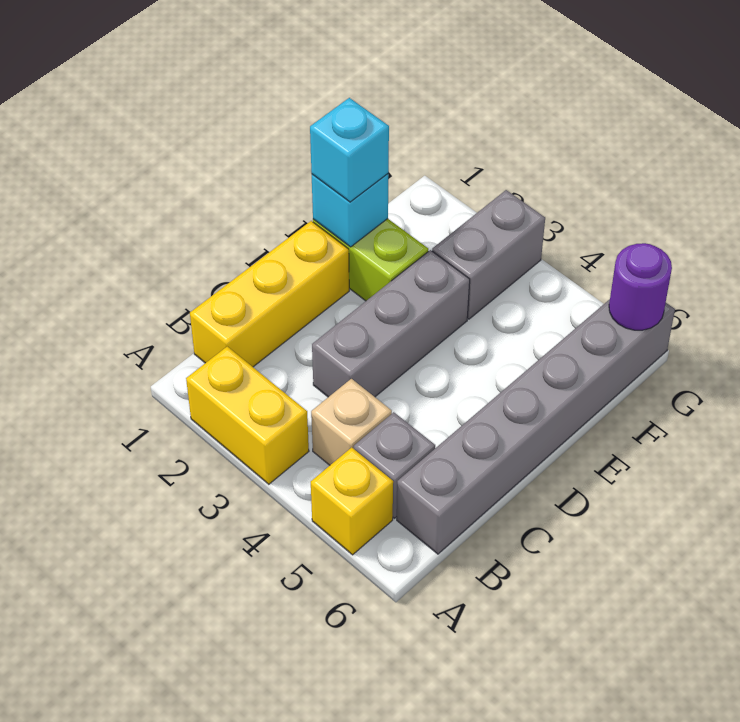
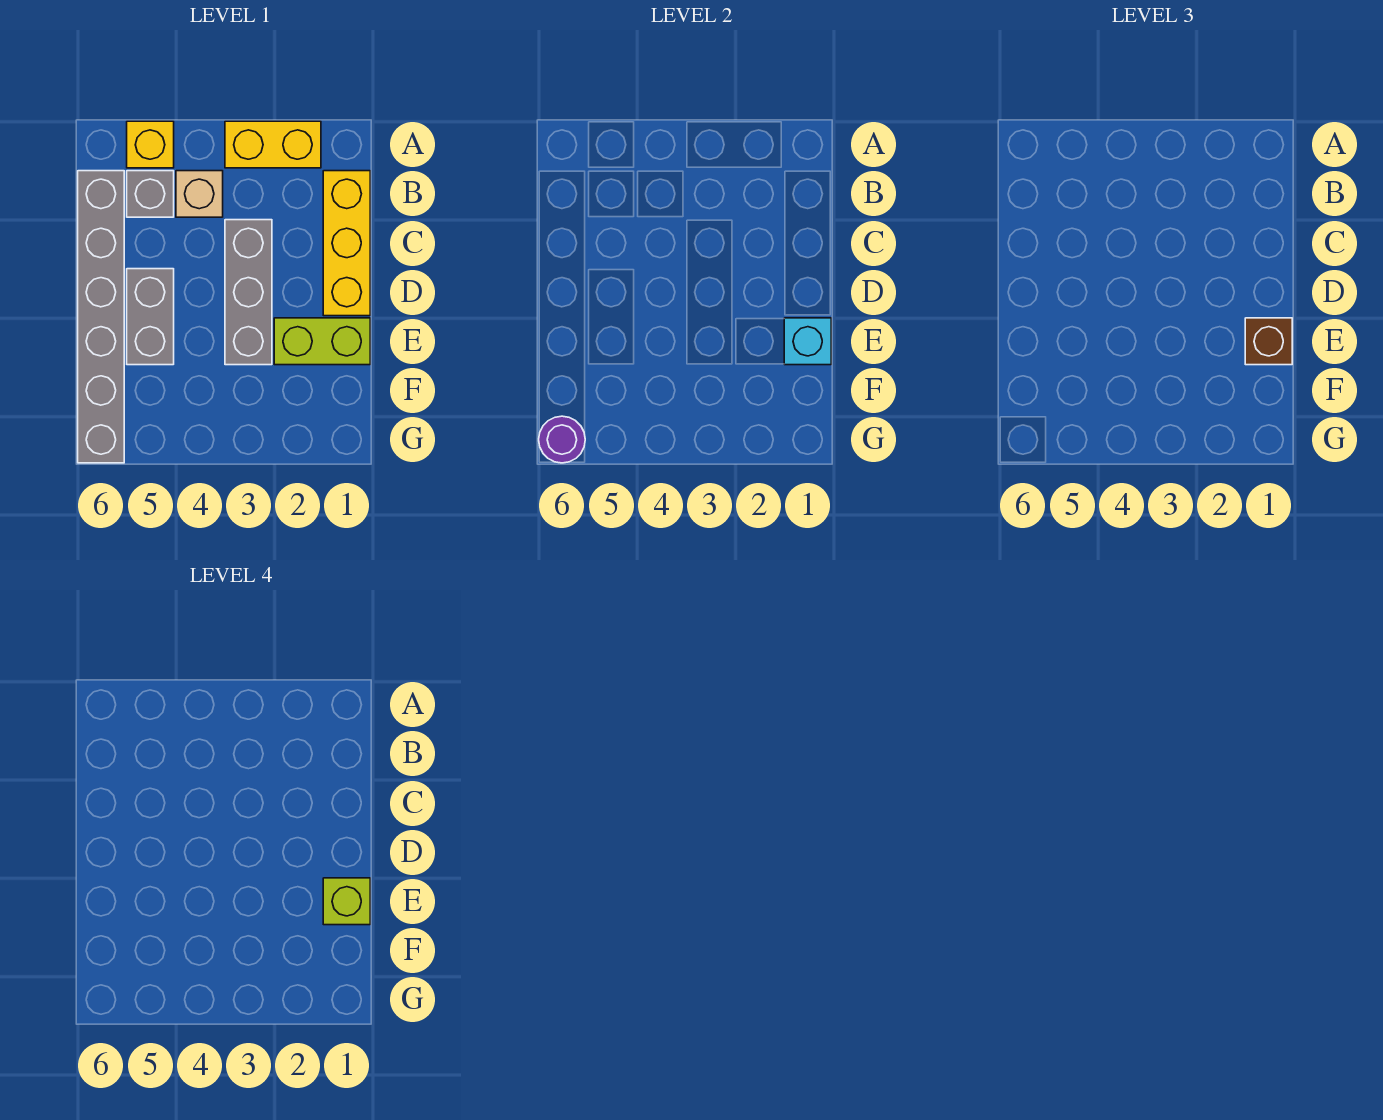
cyan 1x1 brick [310,98,389,202] -> brown 1x1 brick [1245,318,1292,365]
none -> lime 1x1 brick [323,878,370,925]
grey 1x2 brick [432,190,545,319] -> grey 1x2 brick moved to [127,269,174,365]

